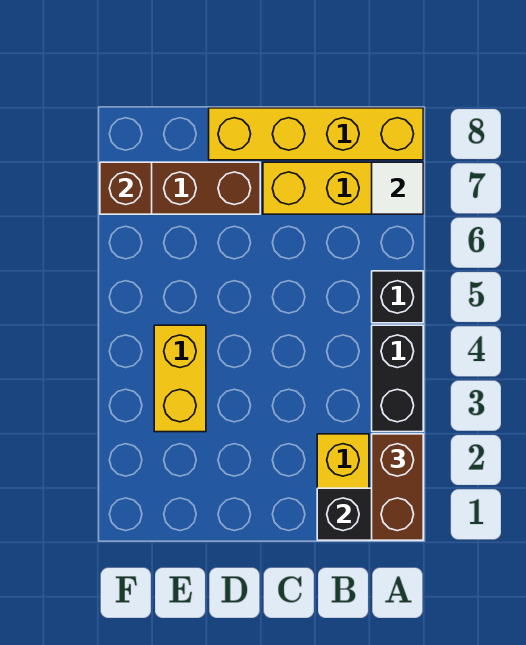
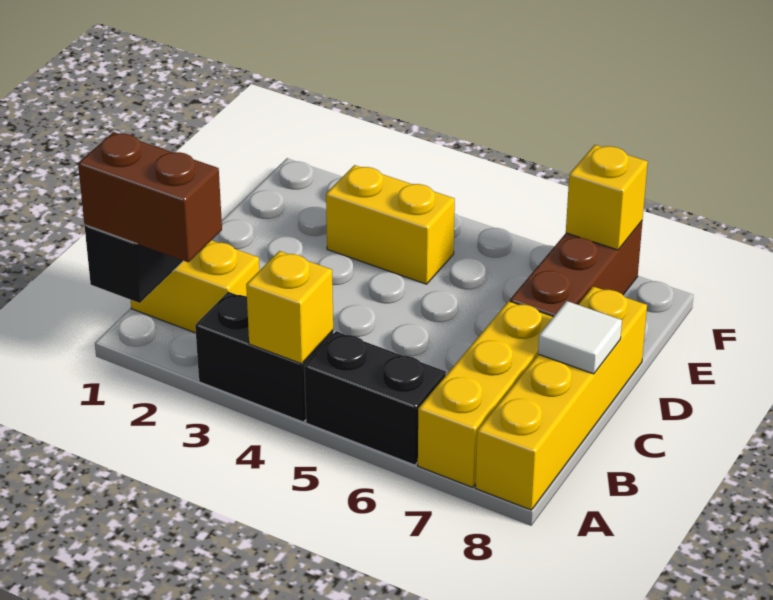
none -> yellow 1x1 brick [246,251,333,364]
black 1x1 brick [372,271,423,323] -> black 1x2 brick [304,331,446,465]
white 1x1 tile [372,162,423,214] -> white 1x1 tile moved to [538,301,622,374]
brown 1x1 brick [100,162,152,214] -> yellow 1x1 brick [566,145,648,250]

